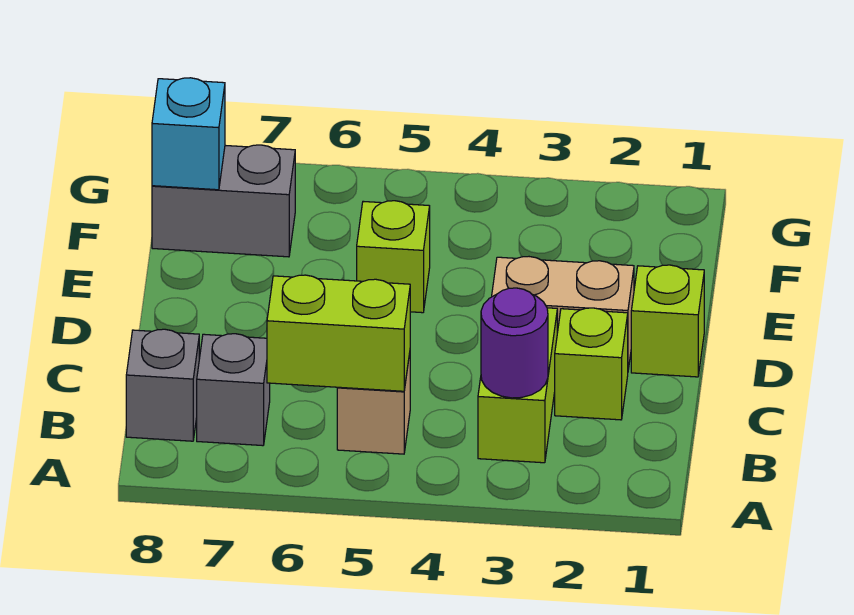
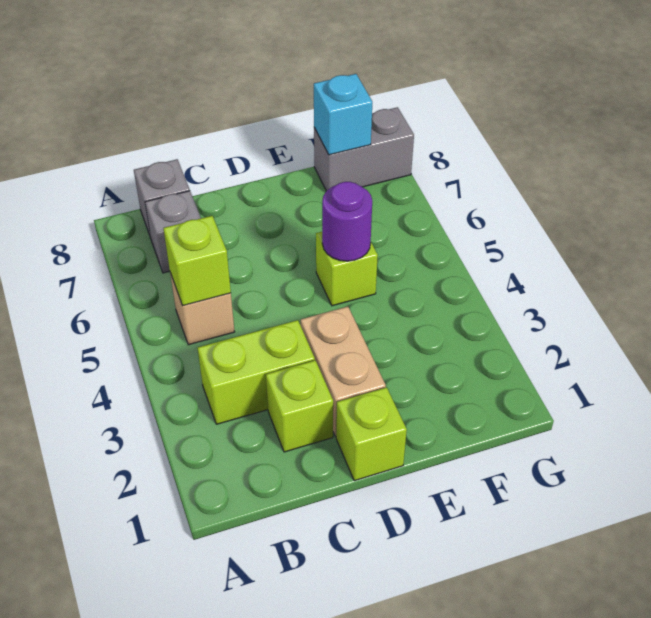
purple 1x1 round brick [481,288,548,398] -> purple 1x1 round brick moved to [322,182,372,261]
lime 1x2 brick [267,275,410,391] -> lime 1x1 brick [163,216,231,306]
grey 1x2 brick [152,145,295,257] -> grey 1x2 brick turned to [314,107,414,191]

